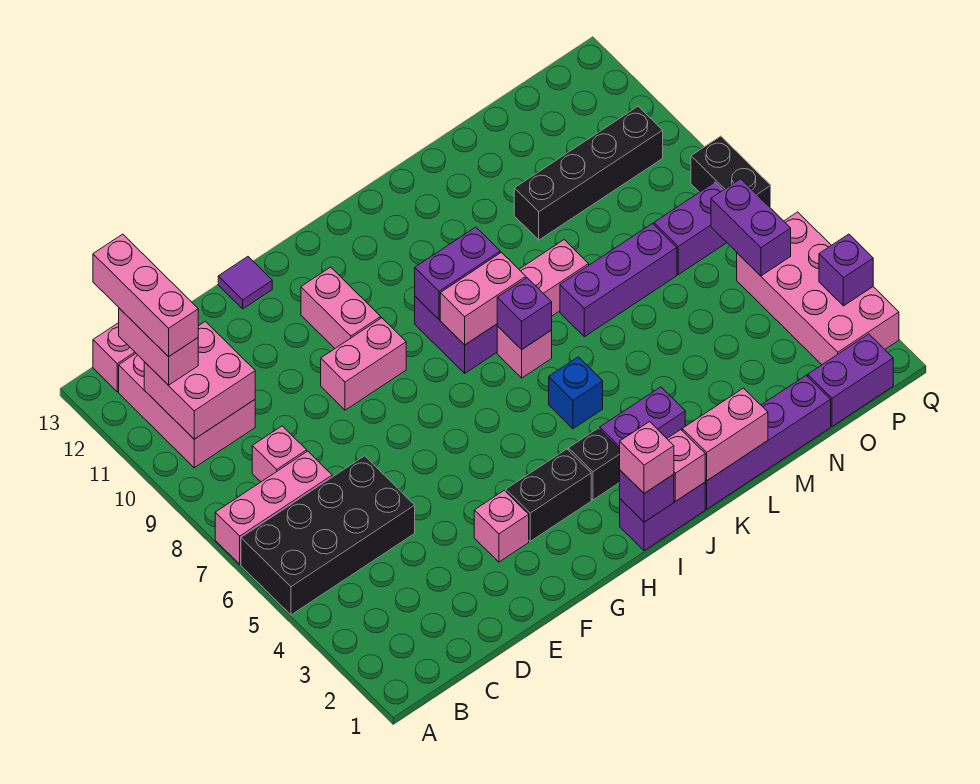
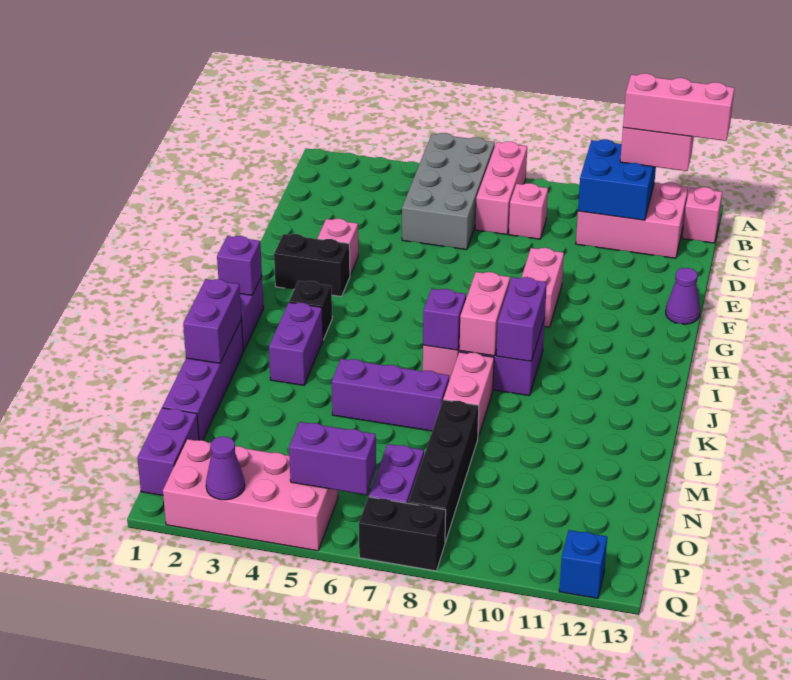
black 2x4 brick [241,456,415,615] -> grey 2x4 brick [402,133,495,250]
pink 2x2 brick [144,321,255,439] -> blue 2x2 brick [578,139,656,220]
purple 1x1 tile [218,257,272,309] -> purple 1x1 cone [666,268,700,324]
black 1x2 brick [506,449,591,541] -> black 1x2 brick turned to [274,234,350,296]
pink 1x2 brick [301,267,381,348] -> none
pink 1x1 brick [620,422,674,493] -> none
pink 1x1 brick [667,430,705,502] -> none
blue 1x1 brick [549,357,603,429] -> blue 1x1 brick moved to [559,530,607,598]
pink 1x2 brick [682,388,768,481] -> purple 1x2 brick [183,279,241,363]
purple 1x3 brick [560,224,677,337] -> purple 1x3 brick turned to [332,359,449,431]
black 1x4 brick [514,106,663,240] -> black 1x4 brick moved to [408,400,479,542]
purple 1x1 brick [819,234,873,306] -> purple 1x1 cone [206,437,245,500]

